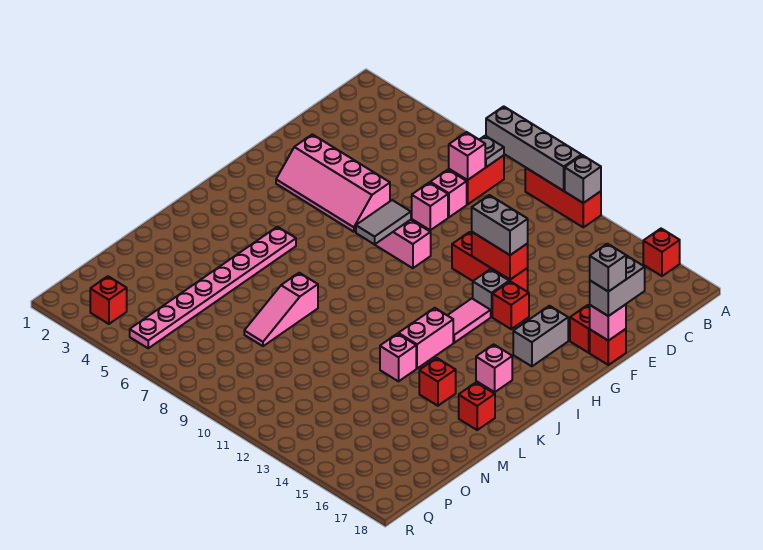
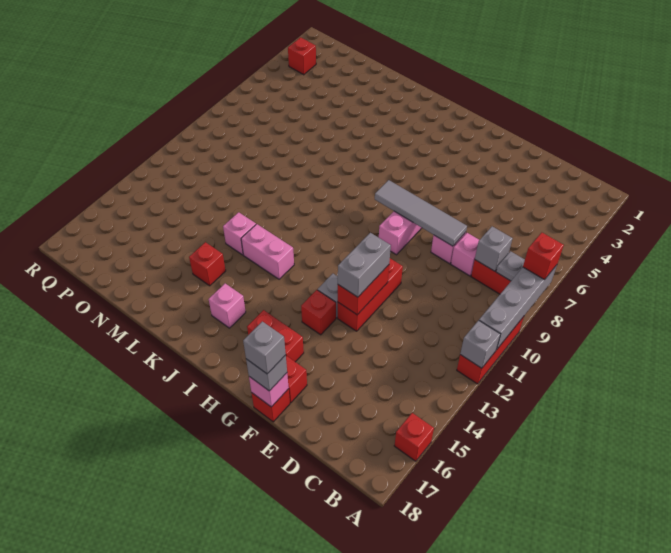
pink 1x1 brick [449,132,485,180] -> grey 1x1 brick [475,226,512,271]
grey 1x2 brick [590,255,645,316] -> grey 1x1 brick [246,355,287,391]
pink 2x4 slope [276,134,390,232] -> none
grey 1x2 tile [356,200,411,245] -> grey 1x4 tile [375,180,467,246]
grey 1x2 brick [513,306,568,366] -> red 1x2 brick [247,310,304,362]
pink 1x2 tile [447,298,491,343] -> none
pink 1x8 plate [130,227,296,348] -> none
pink 1x3 slope [244,273,318,346] -> none
red 1x1 brick [459,382,495,430] -> red 1x1 brick moved to [523,233,564,280]

